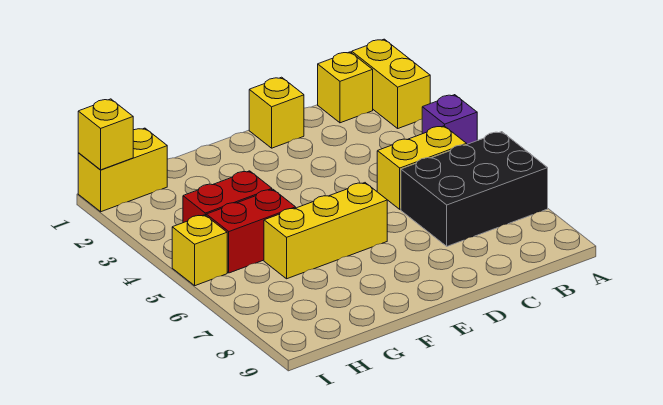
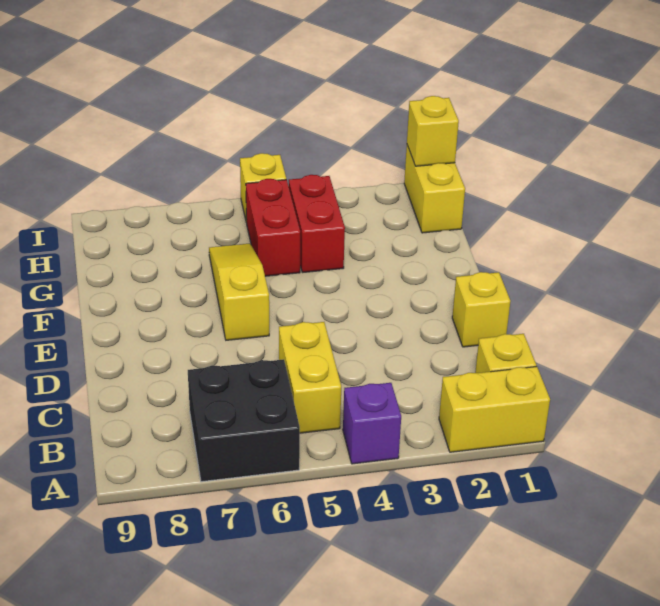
black 2x3 brick [401,132,548,246] -> black 2x2 brick [188,359,300,482]
yellow 1x3 brick [264,183,387,279] -> yellow 1x3 slope [209,244,269,340]

